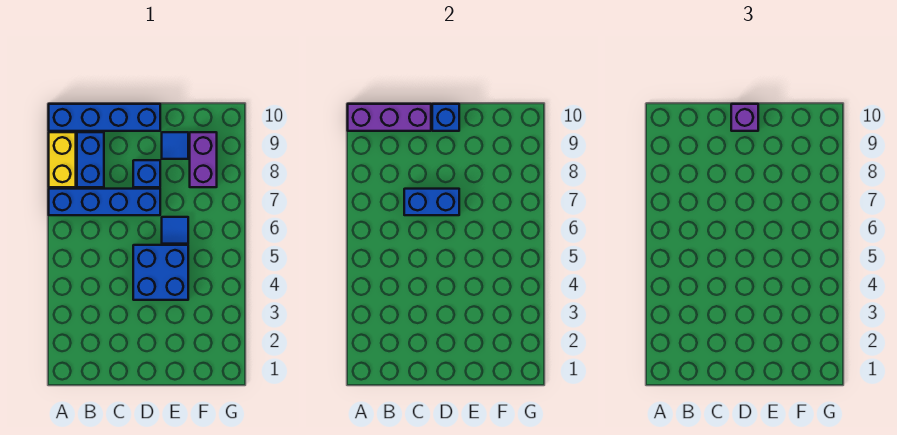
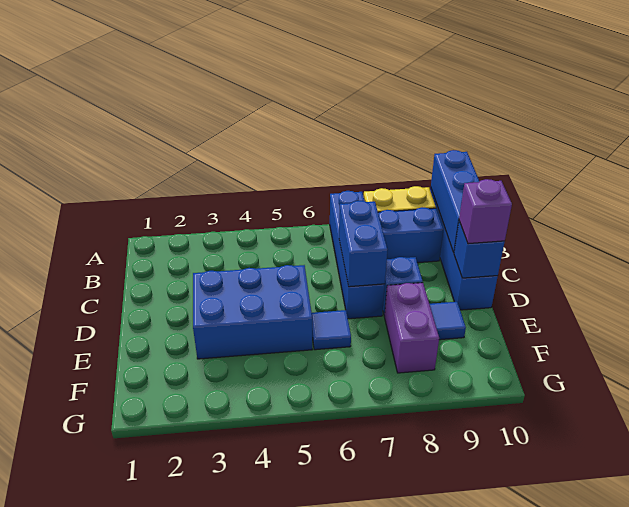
purple 1x3 brick [348,104,431,131] -> blue 1x3 brick [431,150,479,252]
blue 2x2 brick [133,245,188,300] -> blue 2x3 brick [193,265,312,359]
purple 1x2 brick [190,132,217,187] -> purple 1x2 brick turned to [385,283,439,373]

